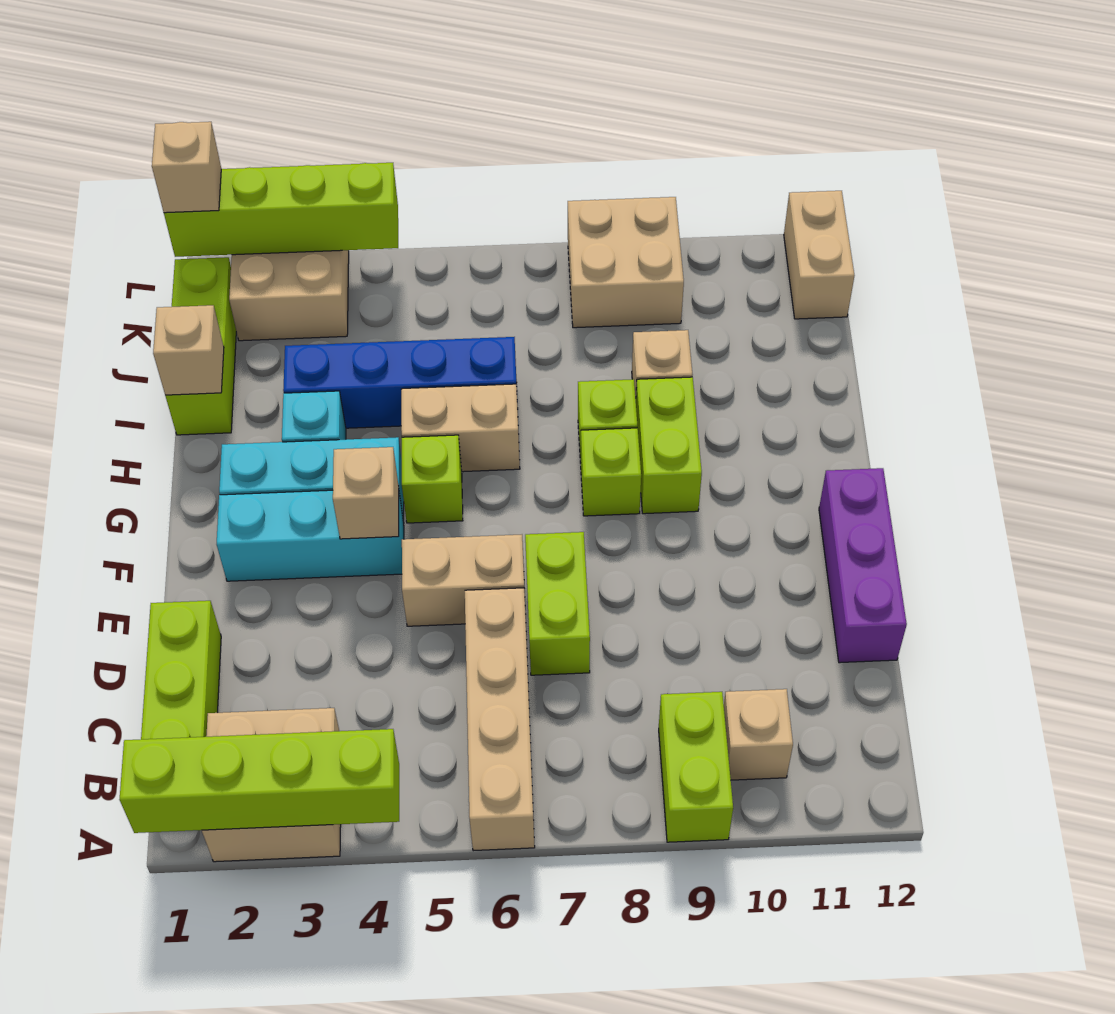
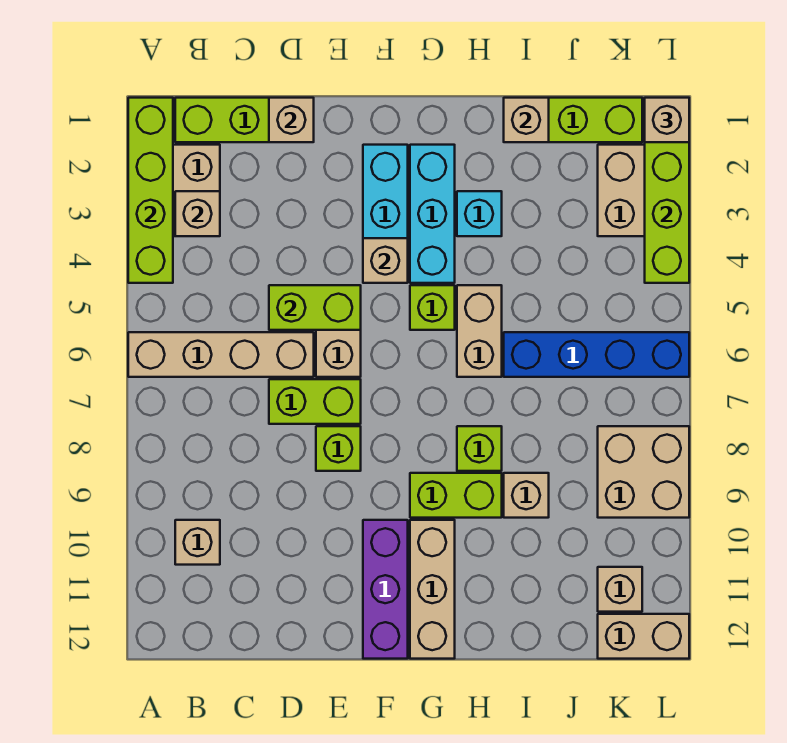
lime 1x2 brick [659,692,733,842] -> lime 1x2 brick moved to [269,285,361,330]
none -> tan 1x1 brick [175,191,220,236]
none -> tan 1x1 brick [269,98,314,142]
purple 1x3 brick [819,468,907,663] -> purple 1x3 brick turned to [363,520,408,659]
lime 1x1 brick [581,428,641,516] -> lime 1x1 brick moved to [316,426,361,471]
none -> tan 1x3 brick [410,520,455,659]
blue 1x4 brick [283,337,518,428] -> blue 1x4 brick turned to [504,332,689,377]
none -> tan 1x1 brick [598,567,642,612]

